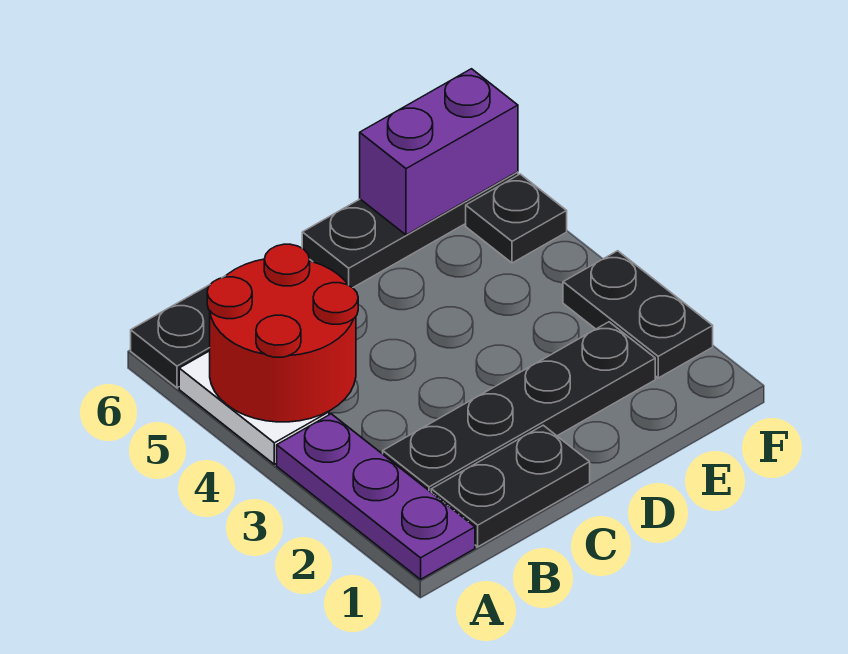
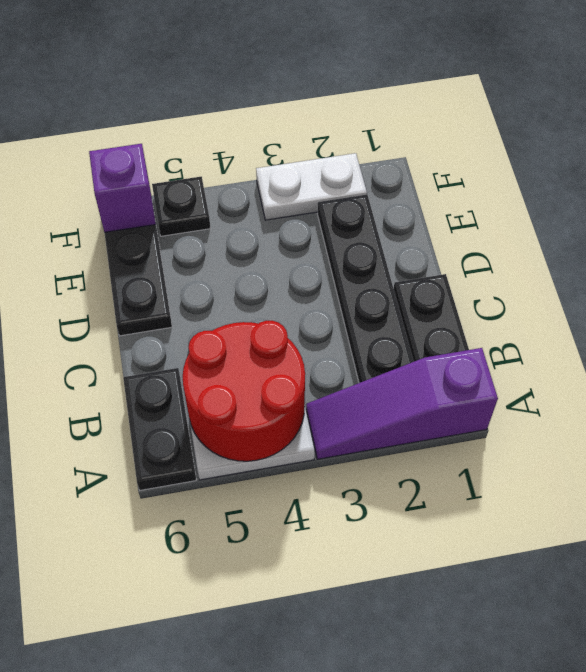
purple 1x3 plate [277,414,475,579] -> purple 1x3 slope [306,348,498,459]
purple 1x2 brick [360,69,518,235] -> purple 1x1 brick [89,144,156,232]
black 1x2 plate [563,251,713,378] -> white 1x2 plate [256,153,367,220]

